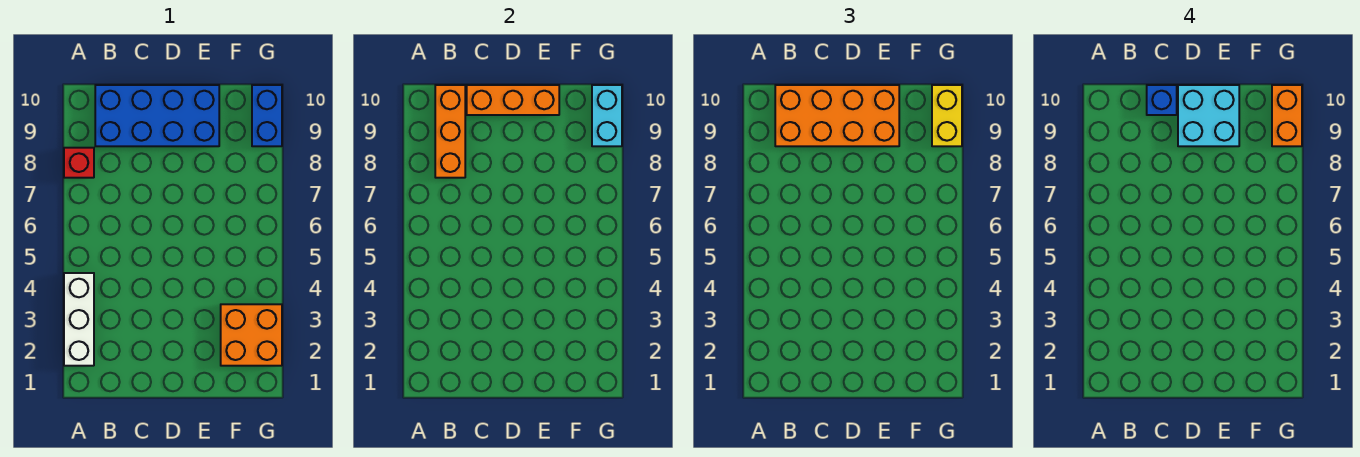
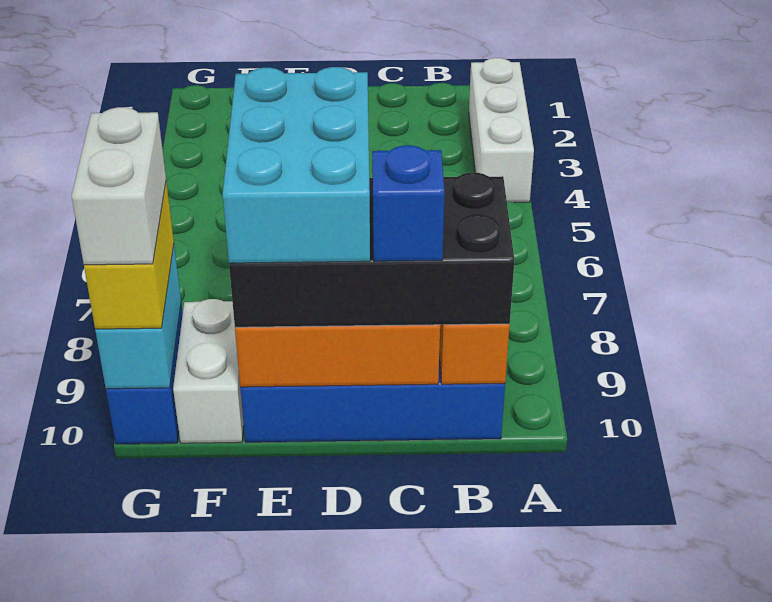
red 1x1 brick [64,148,94,178] -> none
orange 2x4 brick [775,85,899,146] -> black 2x4 brick [229,172,514,327]
cyan 2x2 brick [1178,85,1239,146] -> cyan 2x3 brick [223,67,370,263]
orange 2x2 brick [221,304,282,366] -> none
none -> white 1x2 brick [173,299,244,443]
orange 1x2 brick [1272,85,1302,146] -> white 1x2 brick [72,107,166,265]

